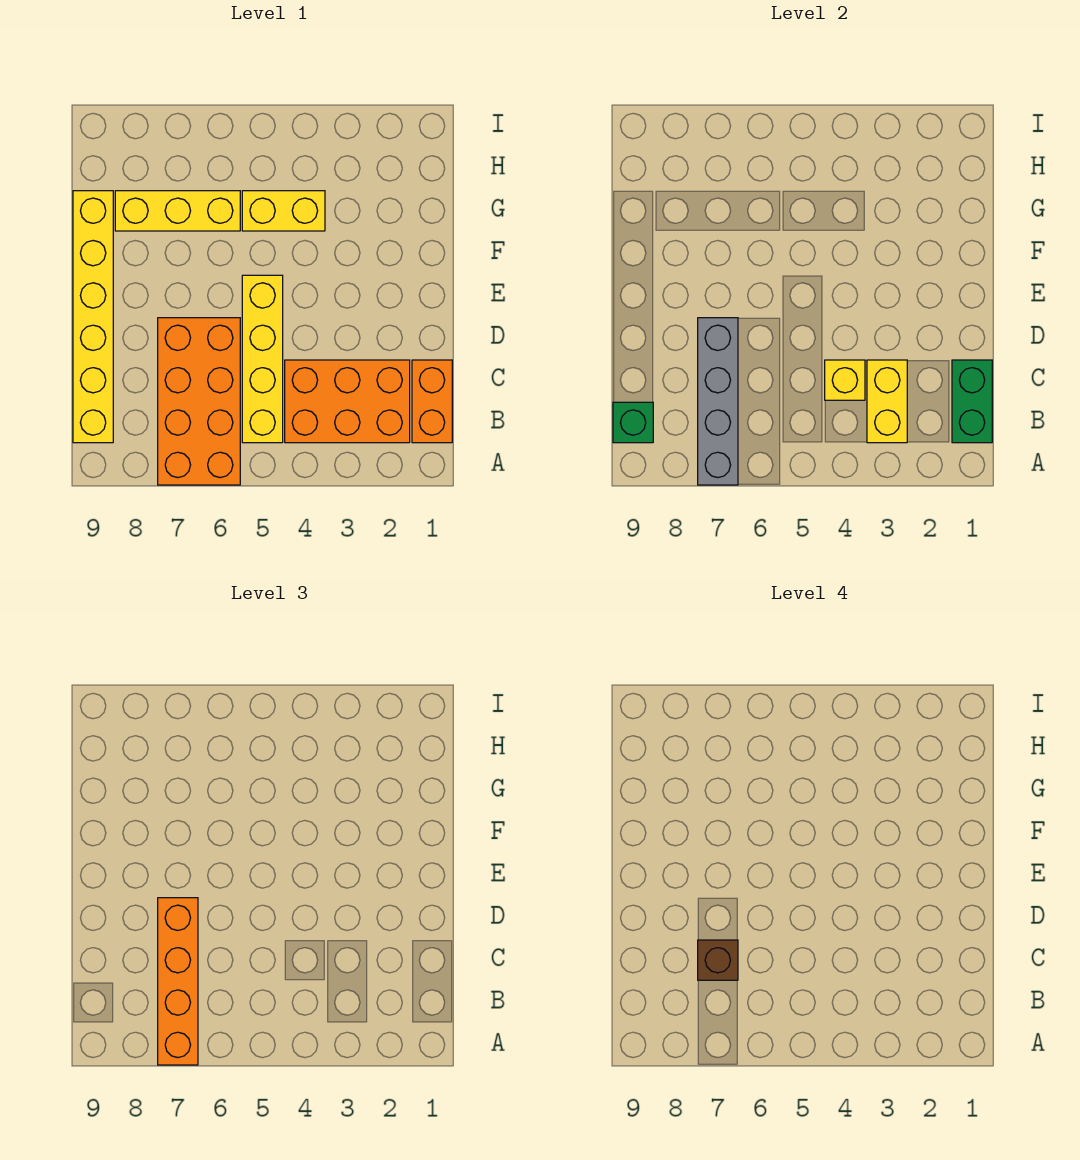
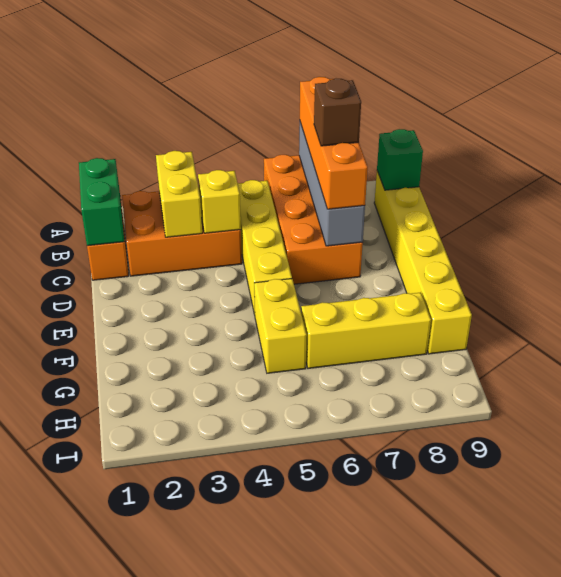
yellow 1x2 brick [242,191,325,231] -> yellow 1x2 brick turned to [254,279,307,373]

